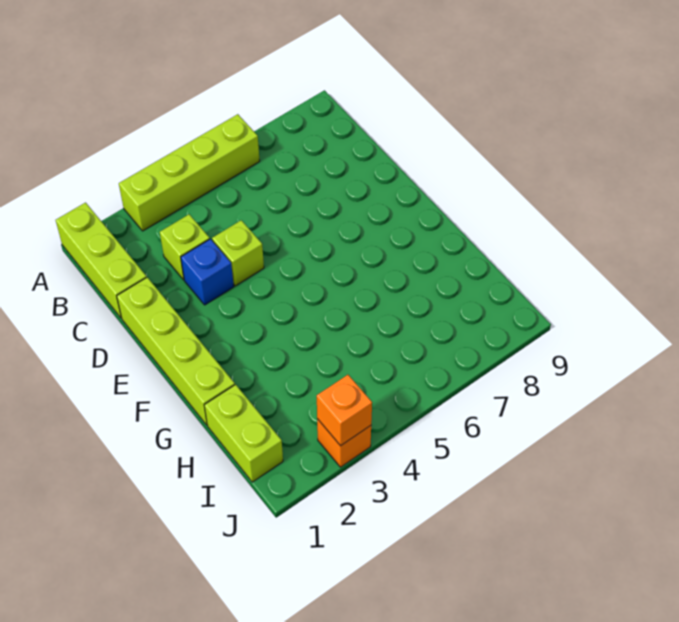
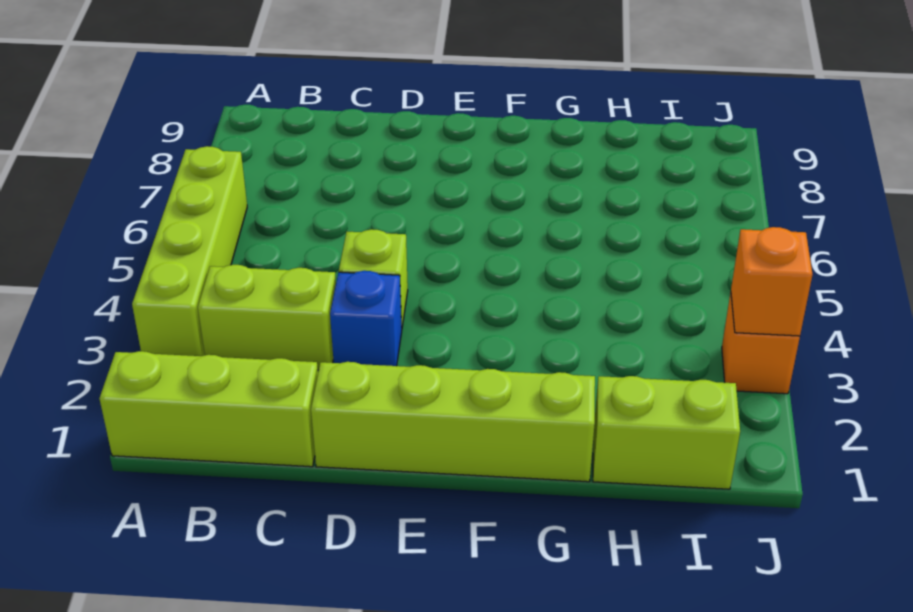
lime 1x1 brick [160,214,210,280] -> lime 1x2 brick [198,265,336,370]

